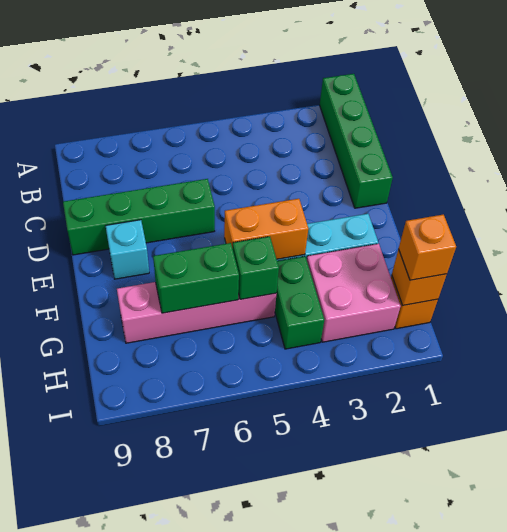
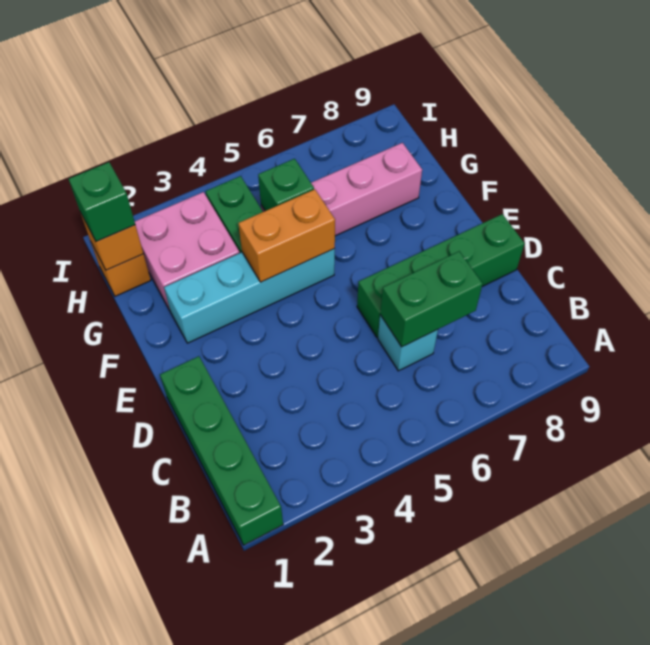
cyan 1x1 brick [106,220,149,279] -> cyan 1x1 brick moved to [378,315,438,371]
green 1x2 brick [153,243,239,313] -> green 1x2 brick moved to [380,251,483,347]
orange 1x1 brick [399,215,456,280] -> green 1x1 brick [69,162,135,242]

